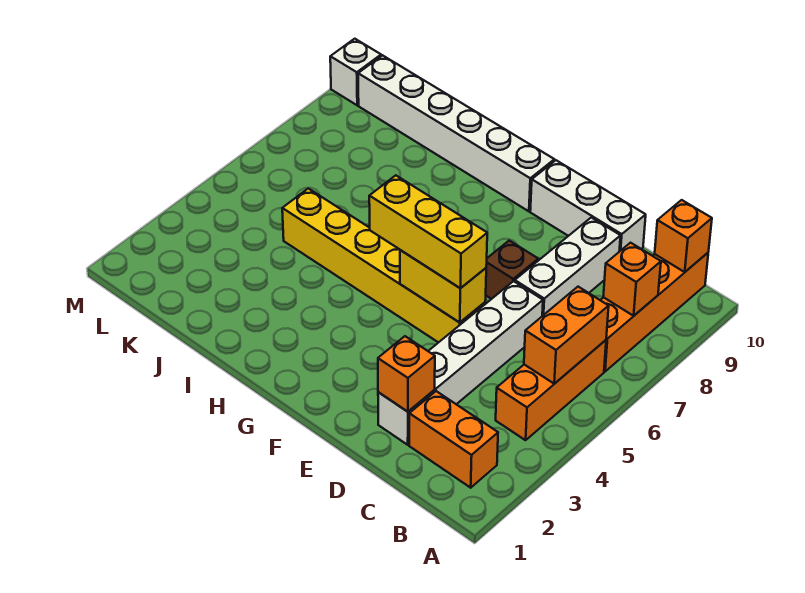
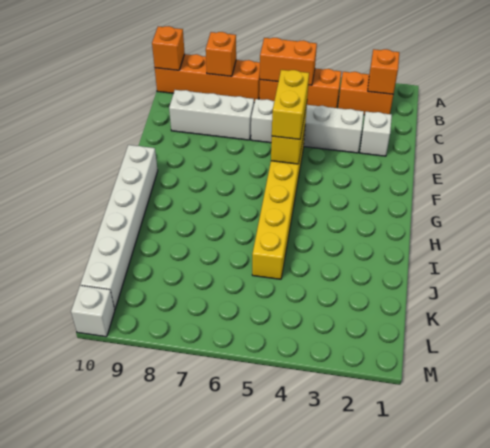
orange 1x2 brick [409,391,498,488] -> orange 1x2 brick turned to [338,72,393,115]
orange 1x1 brick [378,336,435,412] -> orange 1x1 brick moved to [368,49,399,94]
white 1x3 brick [530,160,646,252] -> none
yellow 1x3 brick [369,175,487,288] -> yellow 1x2 brick [272,70,309,139]
brown 1x1 brick [486,241,538,299] -> none

